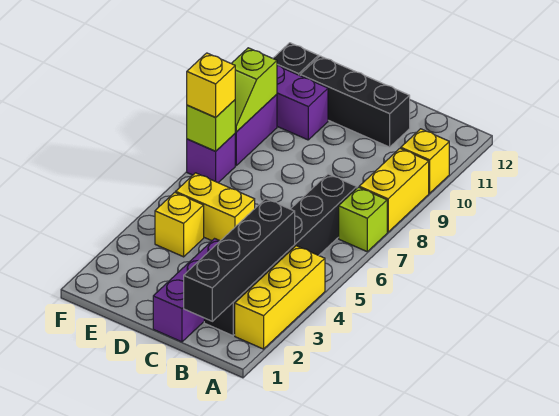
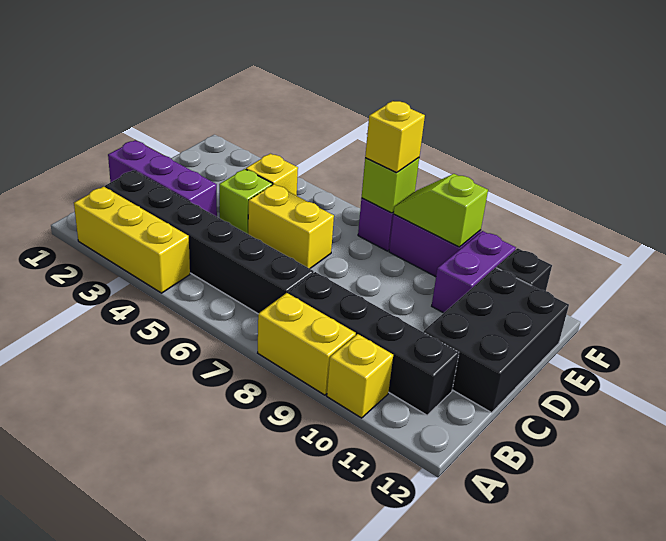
lime 1x1 brick [339,187,387,251] -> lime 1x1 brick moved to [219,169,272,234]
black 1x4 brick [184,199,295,321] -> black 1x4 brick moved to [288,272,459,415]
black 1x3 brick [300,56,410,147] -> black 2x3 brick [424,268,569,413]
yellow 1x2 brick [176,173,255,241] -> yellow 1x2 brick turned to [248,184,334,269]

